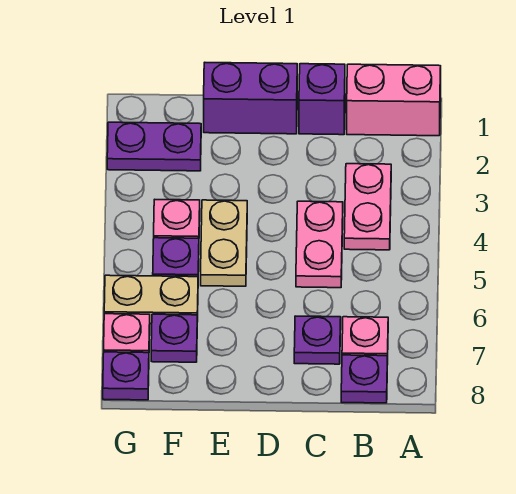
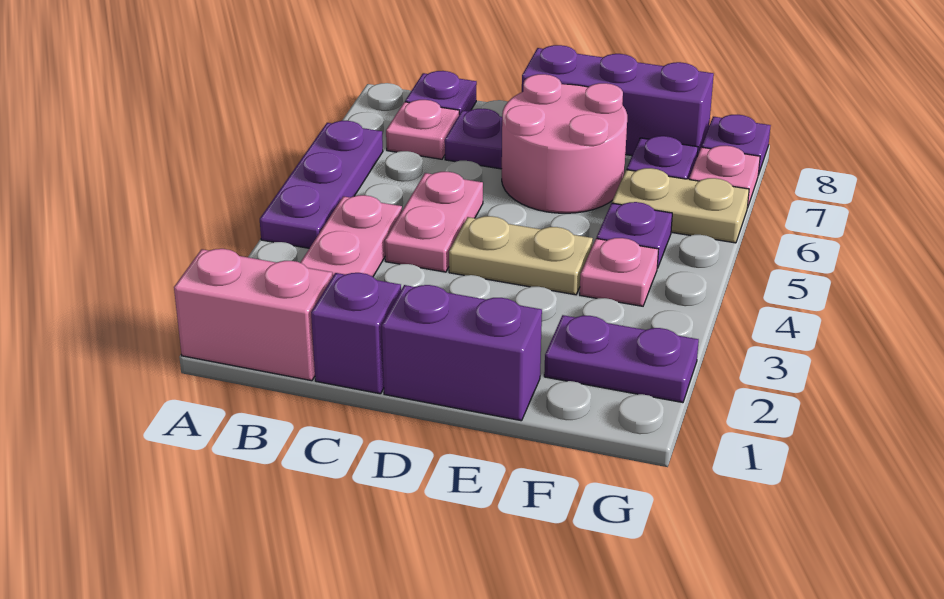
none -> purple 1x3 plate [260,121,383,248]
none -> pink 2x2 round brick [501,74,627,213]
none -> purple 1x3 brick [522,45,714,156]
tan 1x2 plate [201,200,247,286] -> tan 1x2 plate turned to [449,216,593,295]

